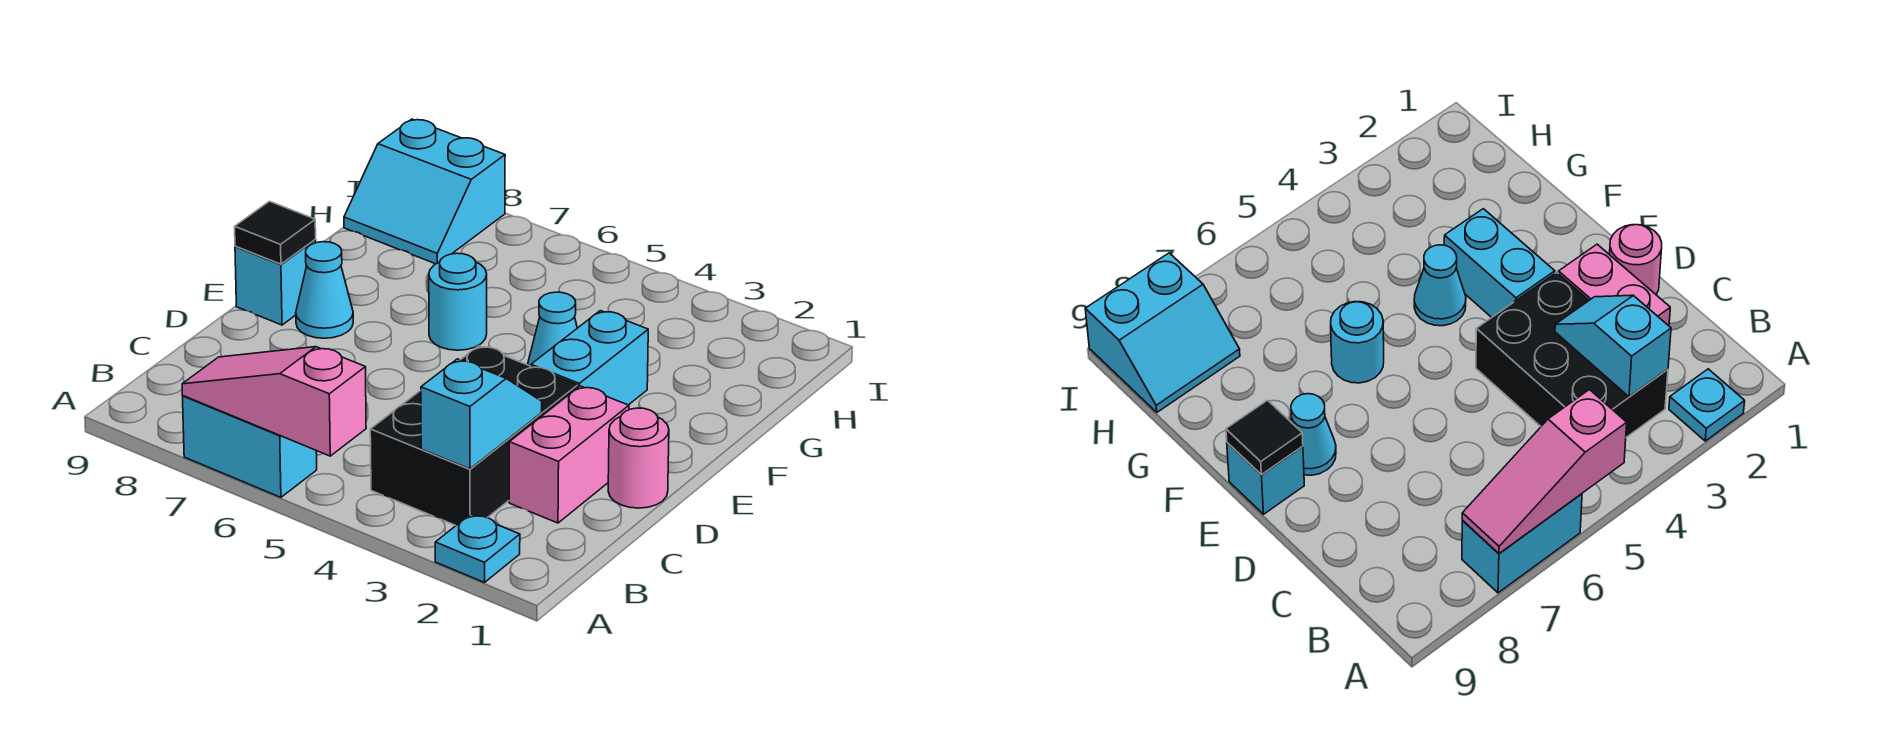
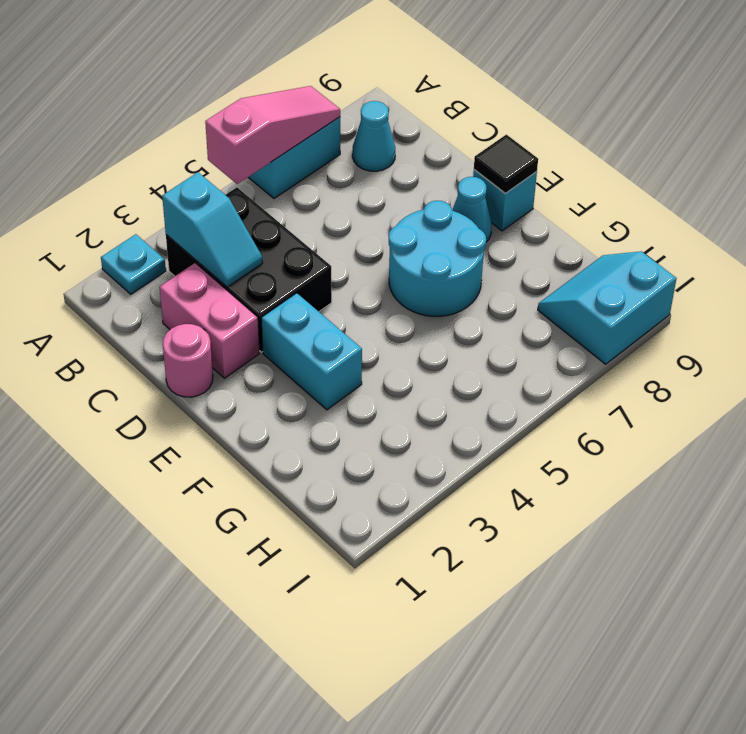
cyan 1x1 cone [528,292,577,366] -> cyan 1x1 cone moved to [352,101,395,171]
cyan 1x1 round brick [429,253,487,350] -> cyan 2x2 round brick [389,201,486,316]

